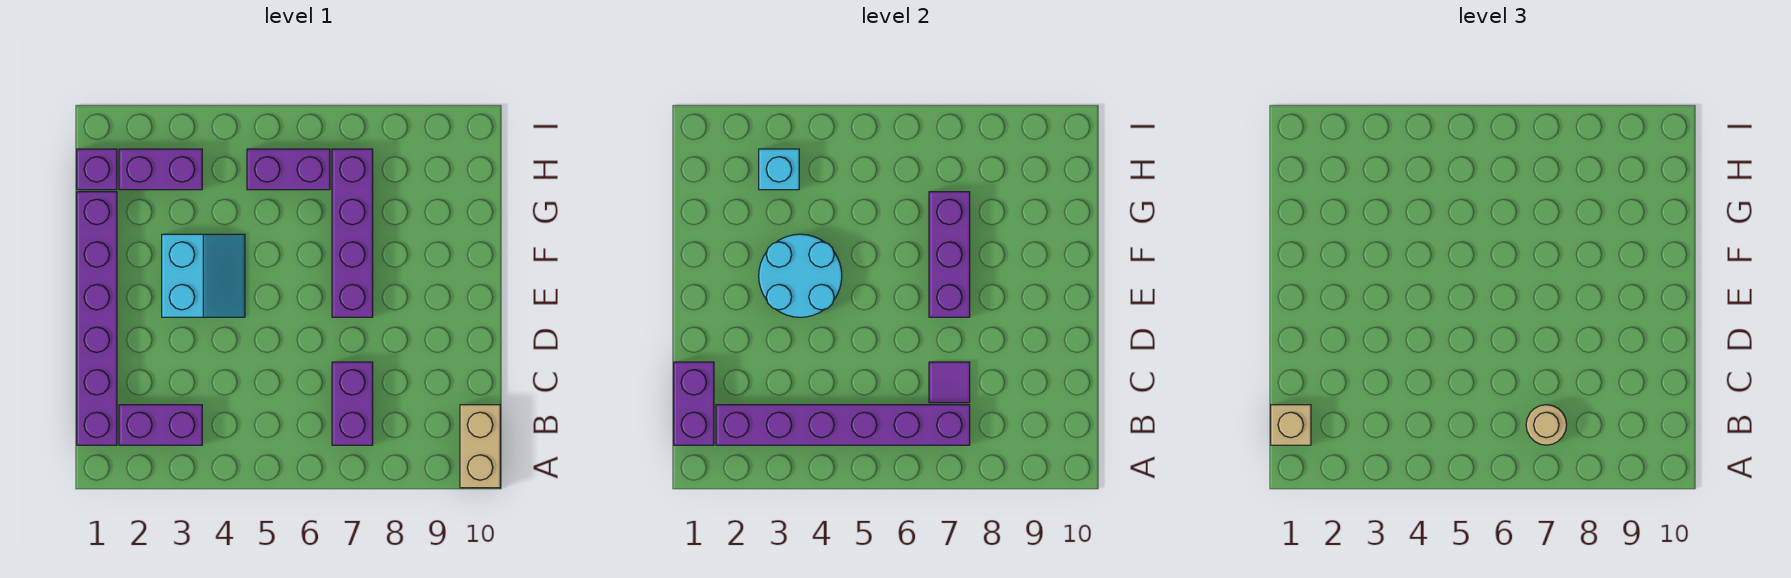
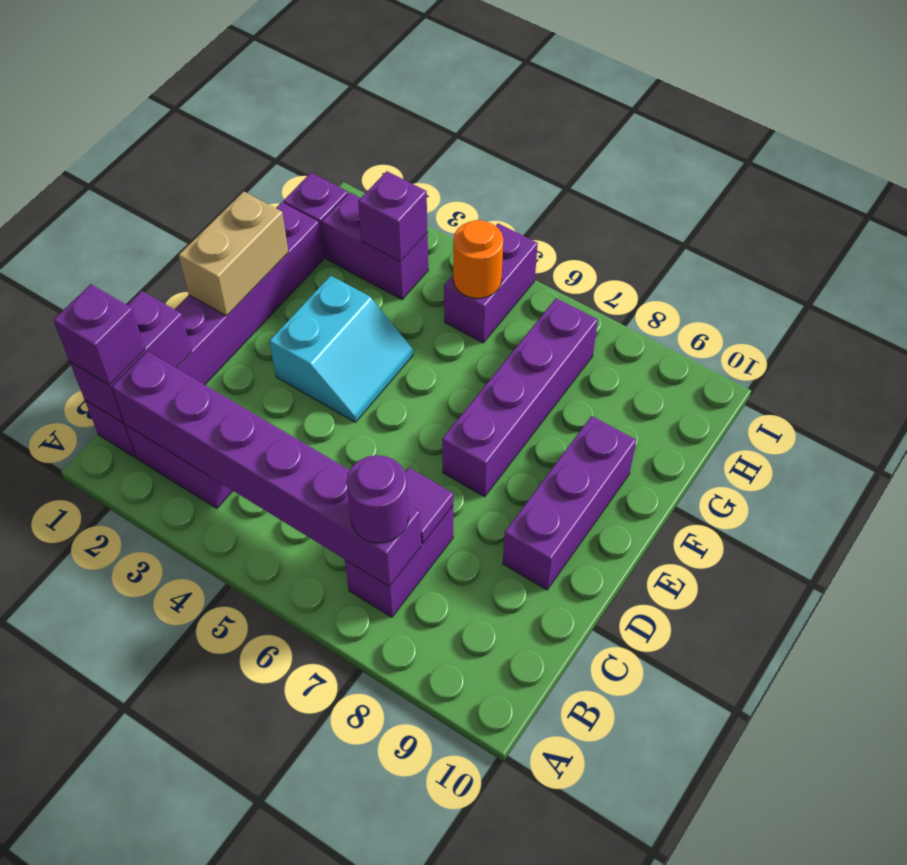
tan 1x2 brick [460,405,500,488] -> tan 1x2 brick moved to [179,191,288,316]
tan 1x1 brick [1271,405,1311,445] -> purple 1x1 brick [53,284,145,385]
tan 1x1 round brick [1526,405,1567,445] -> purple 1x1 round brick [346,455,408,543]
cyan 2x2 round brick [759,234,842,317] -> none
purple 1x3 brick [929,192,970,317] -> purple 1x3 brick moved to [503,416,636,590]
cyan 1x1 brick [759,149,799,190] -> purple 1x1 brick [358,171,428,262]
purple 1x2 brick [247,149,330,190] -> purple 1x2 brick turned to [444,223,538,343]
none -> orange 1x1 round brick [453,220,503,298]

